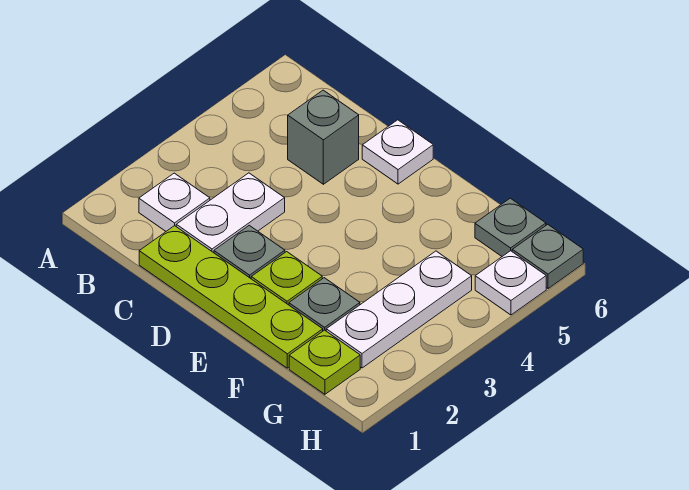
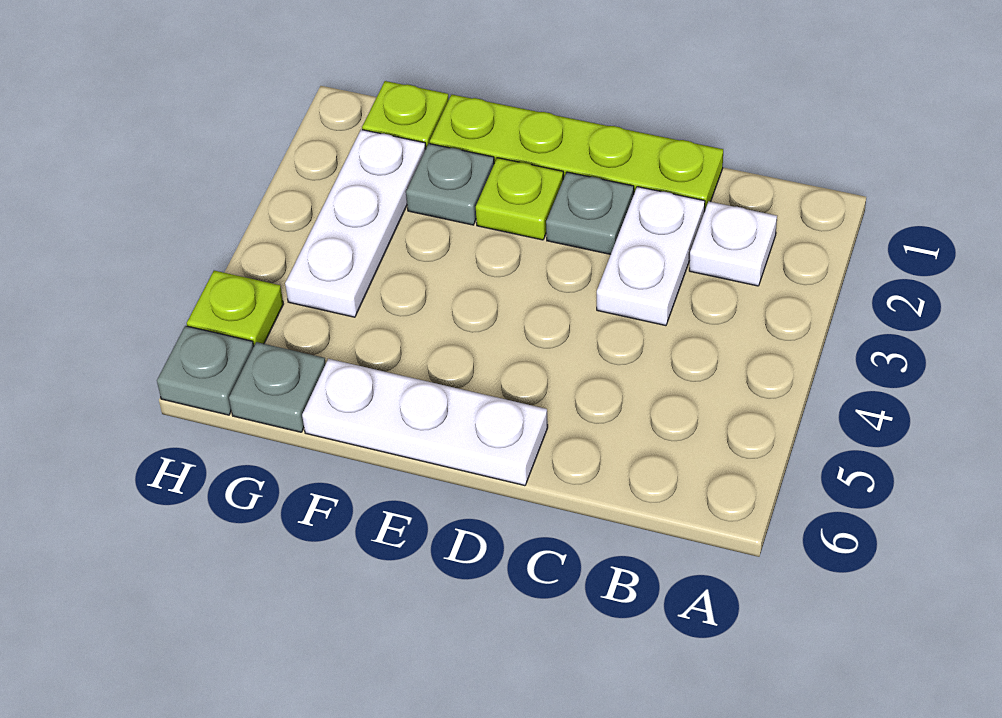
grey 1x1 brick [288,90,359,184] -> none
white 1x1 plate [362,120,433,184] -> white 1x3 plate [302,359,548,486]
white 1x1 plate [475,251,546,315] -> lime 1x1 plate [187,270,283,346]

